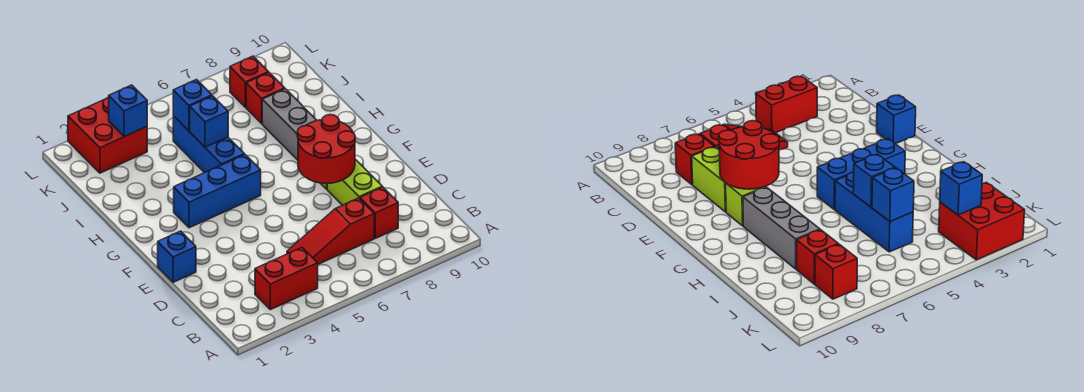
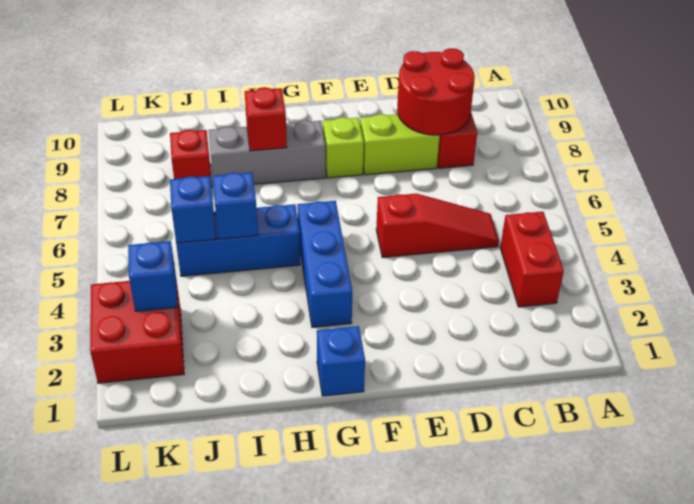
red 1x3 slope [287,198,374,264] -> red 1x3 slope turned to [376,194,499,258]
blue 1x1 brick [158,231,196,282] -> blue 1x1 brick moved to [317,326,365,396]
red 2x2 round brick [297,115,355,183] -> red 2x2 round brick moved to [397,48,475,135]
red 1x1 brick [230,56,269,107] -> red 1x1 brick moved to [245,88,287,151]

